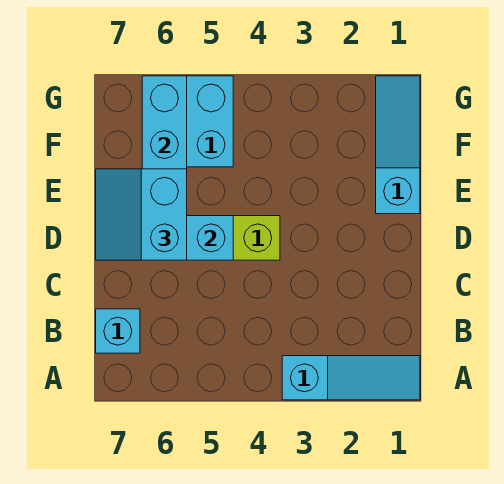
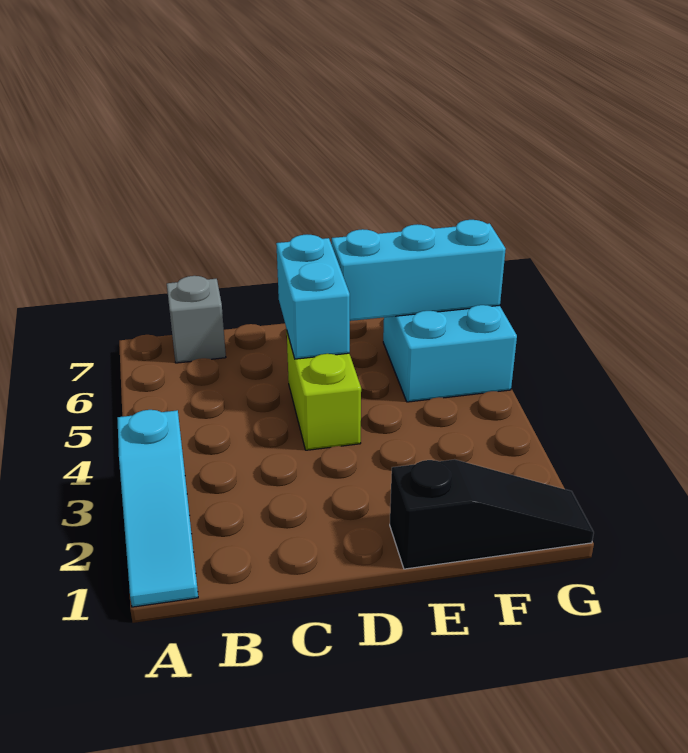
cyan 1x1 brick [96,309,140,353] -> grey 1x1 brick [167,276,226,363]
cyan 2x2 slope [96,169,187,260] -> none
cyan 1x3 slope [376,76,420,214] -> black 1x3 slope [390,459,594,569]

